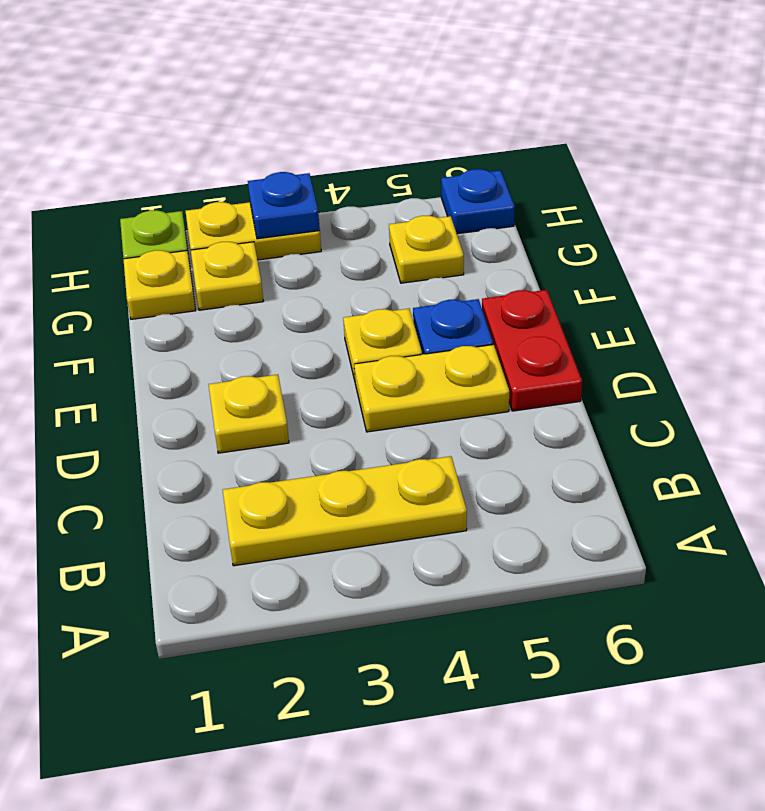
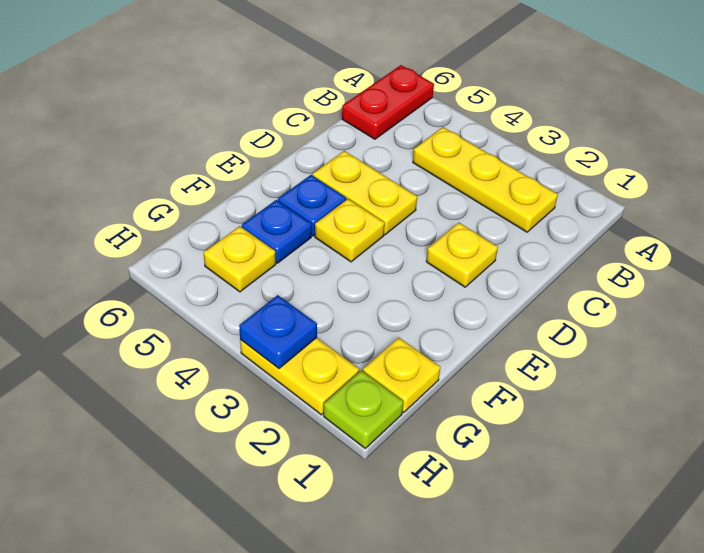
red 1x2 plate [482,290,582,411] -> red 1x2 plate moved to [342,65,434,139]
yellow 1x1 plate [191,242,263,310] -> none
blue 1x1 plate [441,169,515,234] -> blue 1x1 plate moved to [242,200,312,263]

